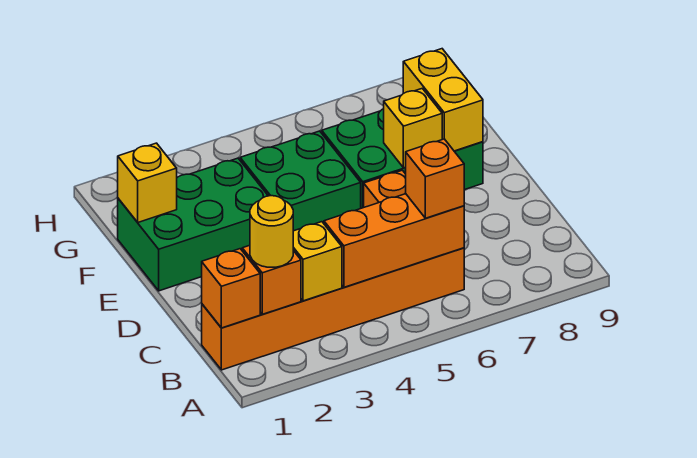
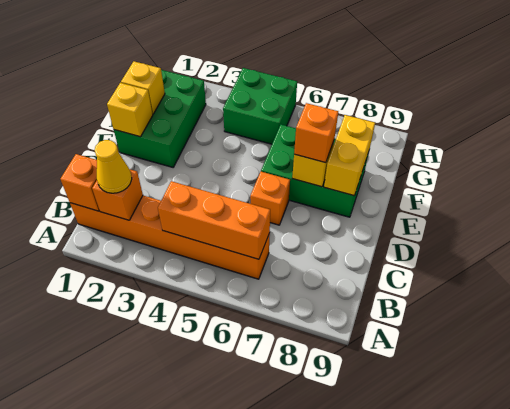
yellow 1x1 round brick [250,196,293,267] -> yellow 1x1 cone [95,140,132,193]
yellow 1x1 brick [293,222,342,301] -> yellow 1x1 brick moved to [107,83,153,137]
orange 1x1 brick [405,139,464,218] -> orange 1x1 brick moved to [294,103,338,163]
green 2x3 brick [118,158,268,291] -> green 2x3 brick turned to [114,70,206,167]
green 2x2 brick [240,131,361,231] -> green 2x2 brick moved to [223,68,297,144]

